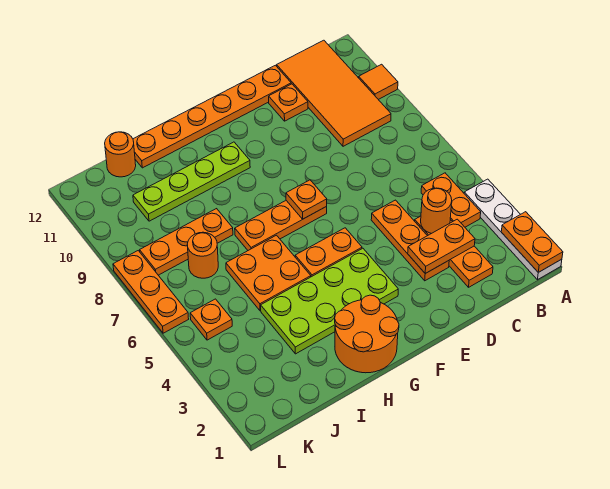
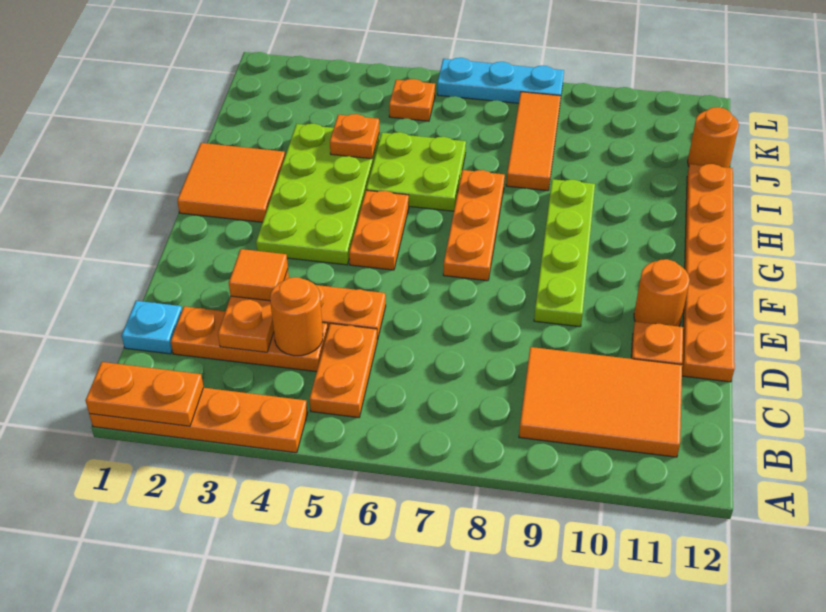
white 1x4 plate [464,179,562,280] -> orange 1x4 plate [89,388,308,453]
orange 1x1 tile [359,64,398,100] -> orange 1x1 tile moved to [229,249,288,301]
orange 1x2 plate [421,173,481,227] -> orange 1x2 plate turned to [309,324,377,418]
orange 2x4 tile [277,40,391,146] -> orange 2x3 tile [519,347,682,457]
none -> cyan 1x1 plate [122,301,182,354]
orange 1x1 plate [286,180,327,219] -> orange 1x1 plate moved to [330,114,379,159]
orange 2x2 round brick [335,295,399,373] -> orange 2x2 tile [177,143,285,222]
lime 1x4 plate [133,142,250,221] -> lime 1x4 plate moved to [534,179,595,327]
orange 2x2 plate [226,235,311,311] -> lime 2x2 plate [366,132,466,211]
orange 1x3 plate [140,209,233,275] -> orange 1x3 tile [506,92,561,191]
orange 1x1 round brick [187,232,218,278] -> orange 1x1 round brick moved to [634,259,690,326]
orange 1x3 plate [113,251,189,333] -> cyan 1x3 plate [437,58,564,103]

